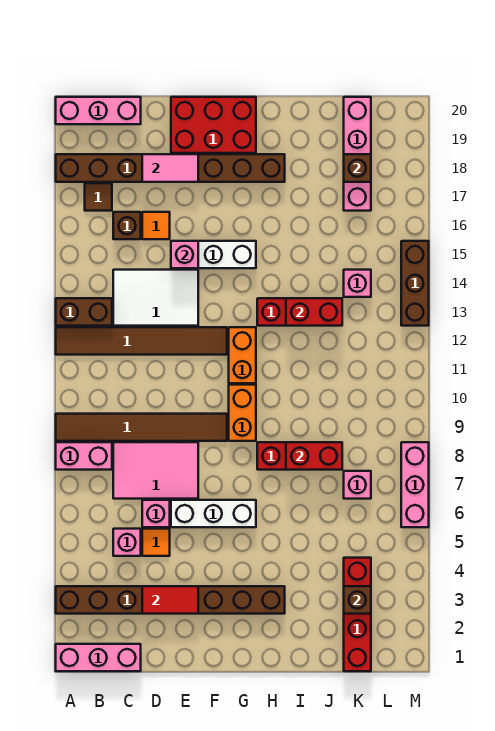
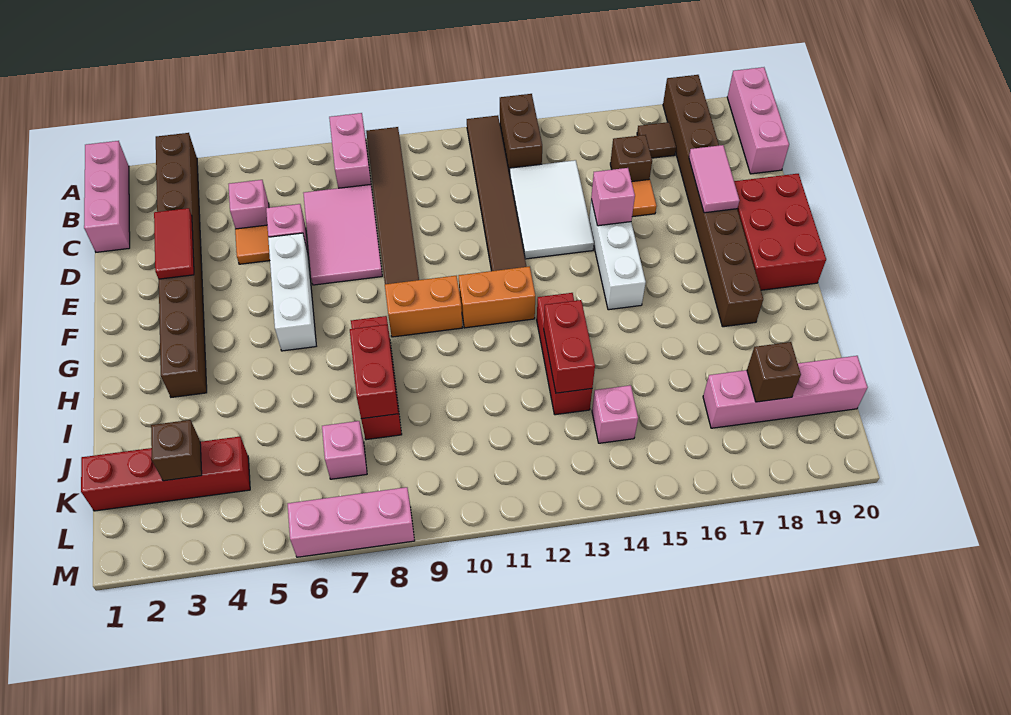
brown 1x3 brick [401,241,429,326] -> none

